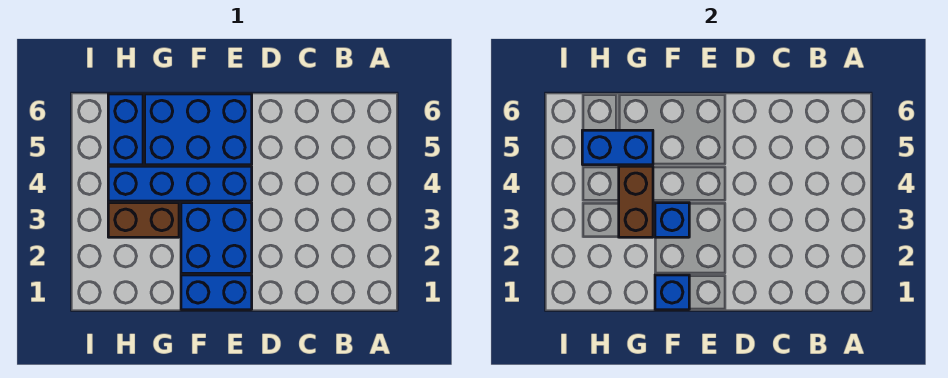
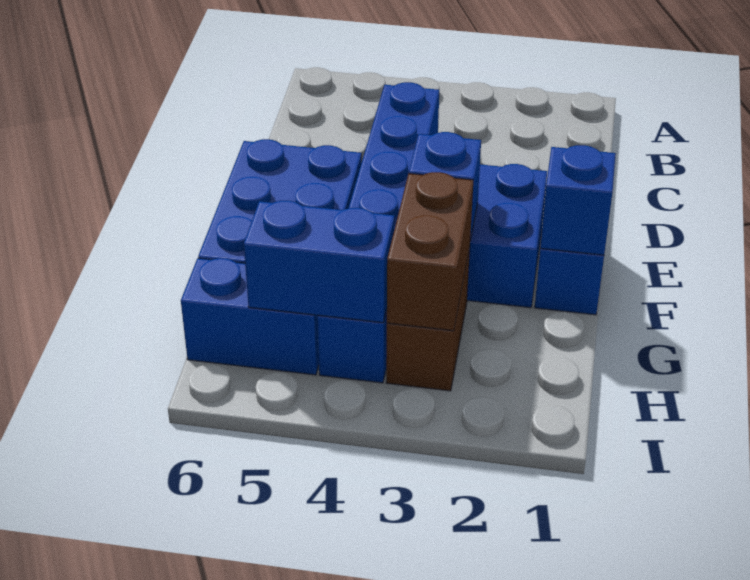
blue 1x4 brick [108,166,252,201] -> blue 1x6 brick [317,82,439,383]
brown 1x2 brick [619,166,653,237] -> brown 1x2 brick turned to [387,172,473,331]
blue 1x2 brick [582,130,653,165] -> blue 1x2 brick turned to [244,201,395,323]

